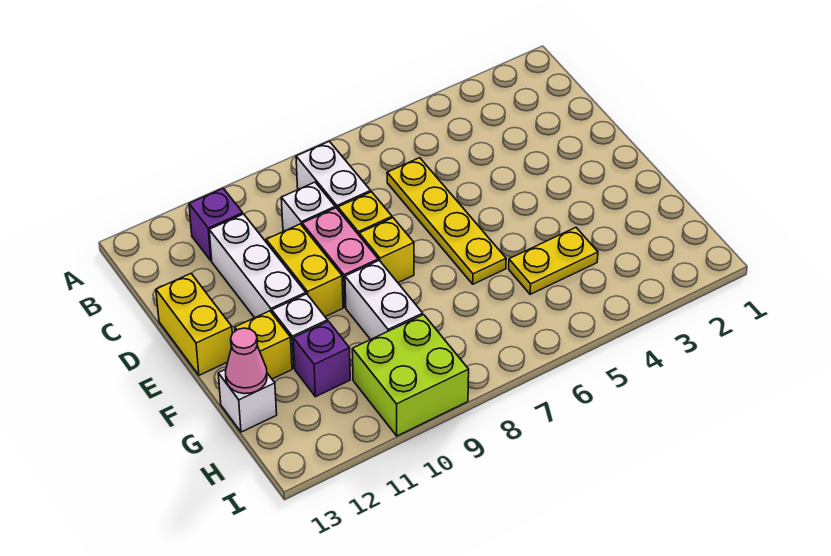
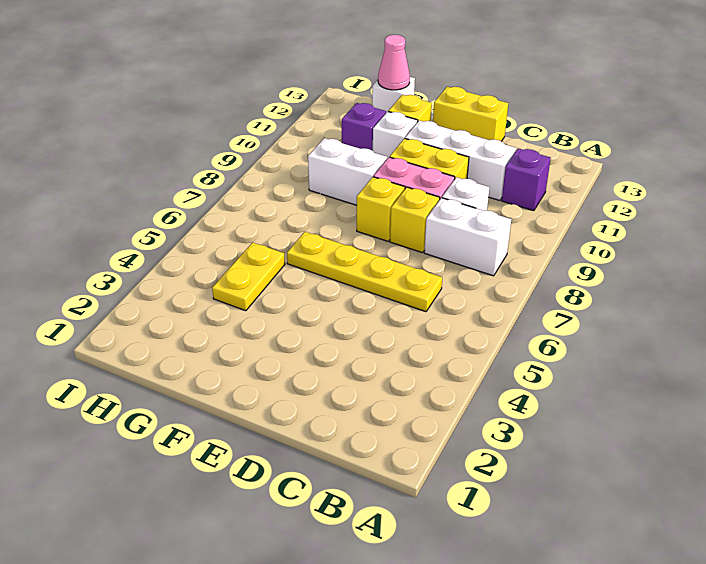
lime 2x2 brick [352,315,469,436] -> none

